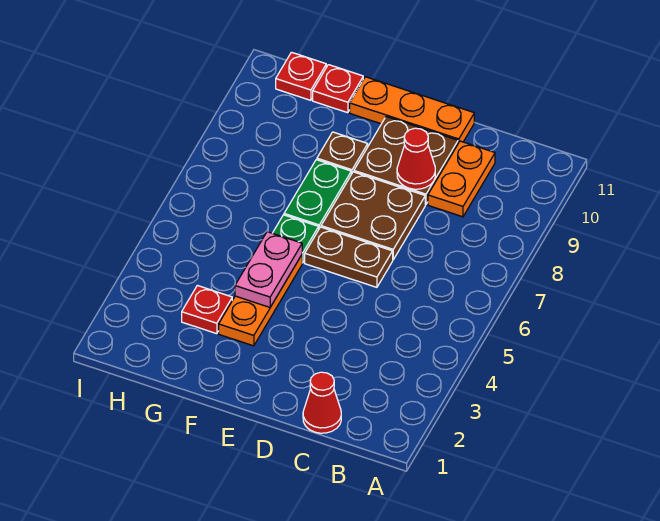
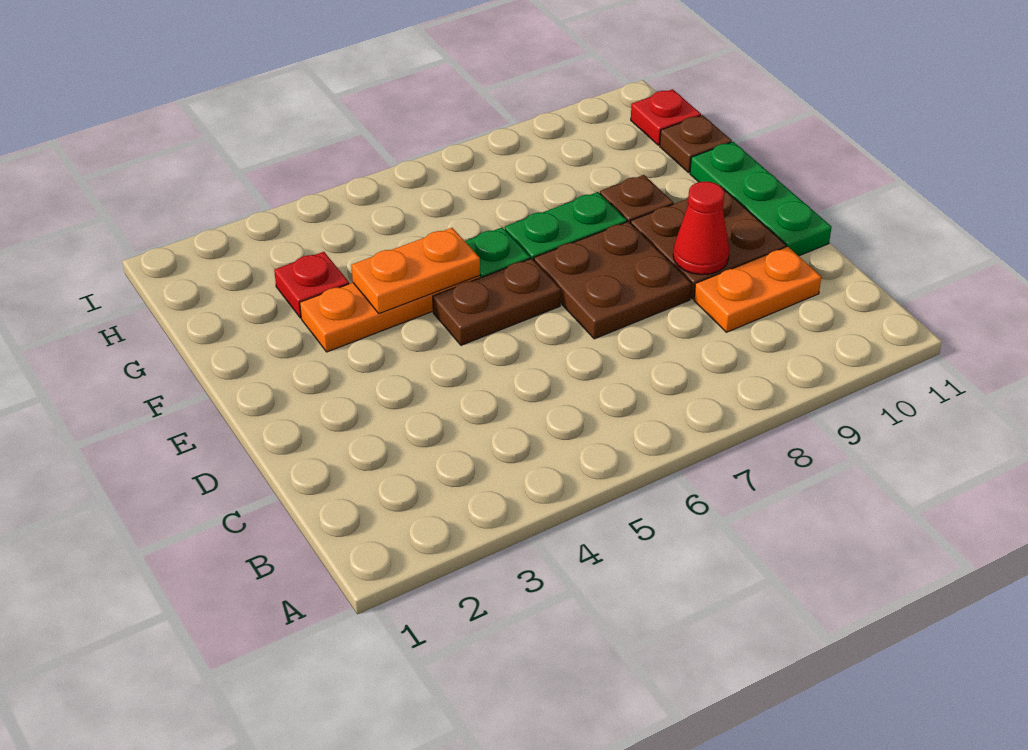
red 1x1 cone [303,372,341,433] -> none
brown 1x2 plate [305,227,393,287] -> brown 1x2 plate turned to [433,259,561,345]
orange 1x3 plate [350,77,474,143] -> green 1x3 plate [690,142,831,256]
pink 1x2 plate [235,232,302,307] -> orange 1x2 plate [351,228,480,314]
red 1x1 plate [313,65,363,113] -> brown 1x1 plate [660,115,732,173]

